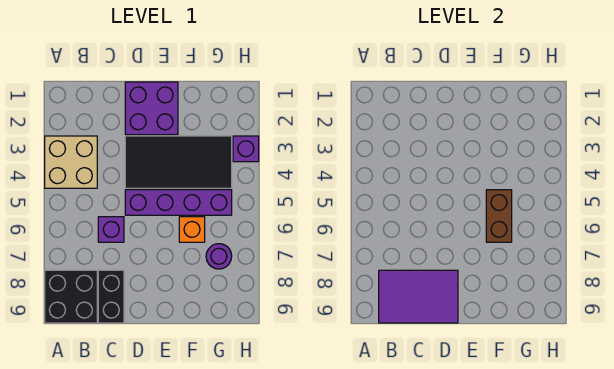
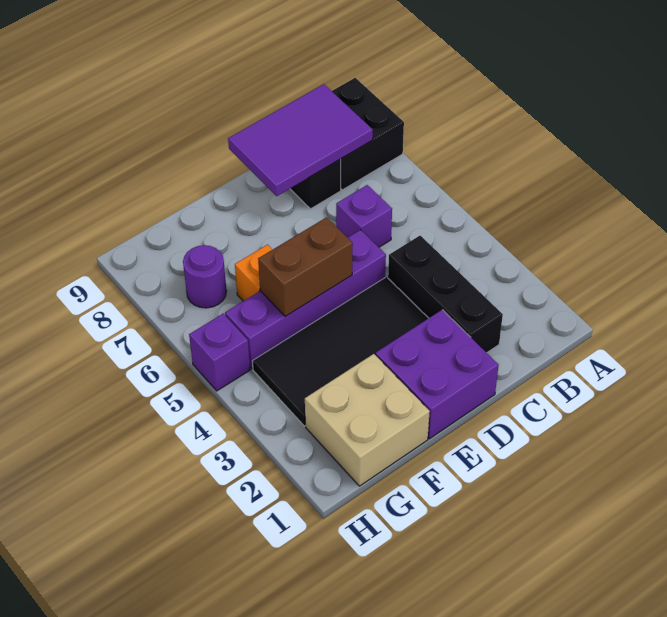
tan 2x2 brick [45,136,97,188] -> tan 2x2 brick moved to [305,354,430,486]
none -> black 1x3 brick [388,236,503,353]
brown 1x2 brick [486,190,512,242] -> brown 1x2 brick turned to [258,217,353,316]
purple 1x1 brick [233,136,259,162] -> purple 1x1 brick moved to [189,314,250,391]

